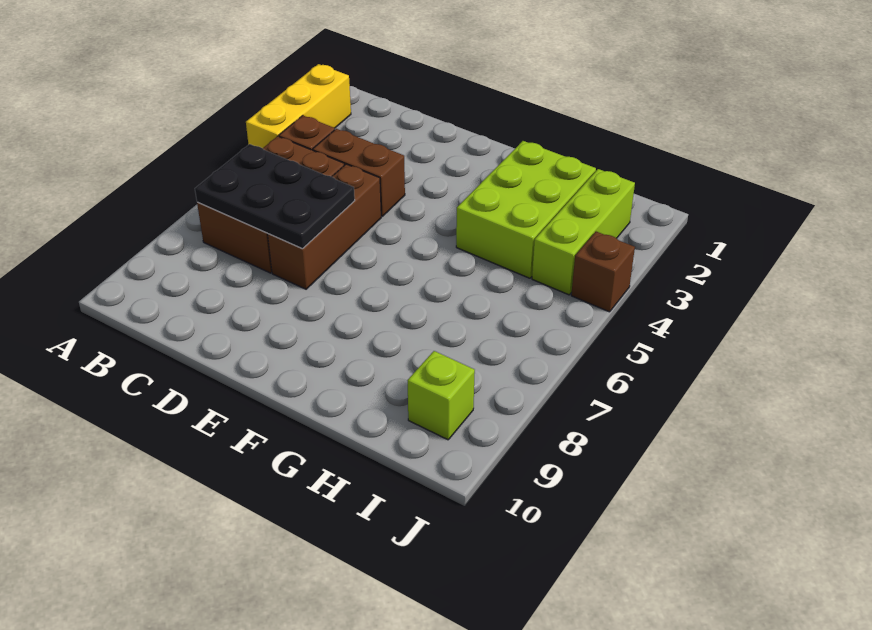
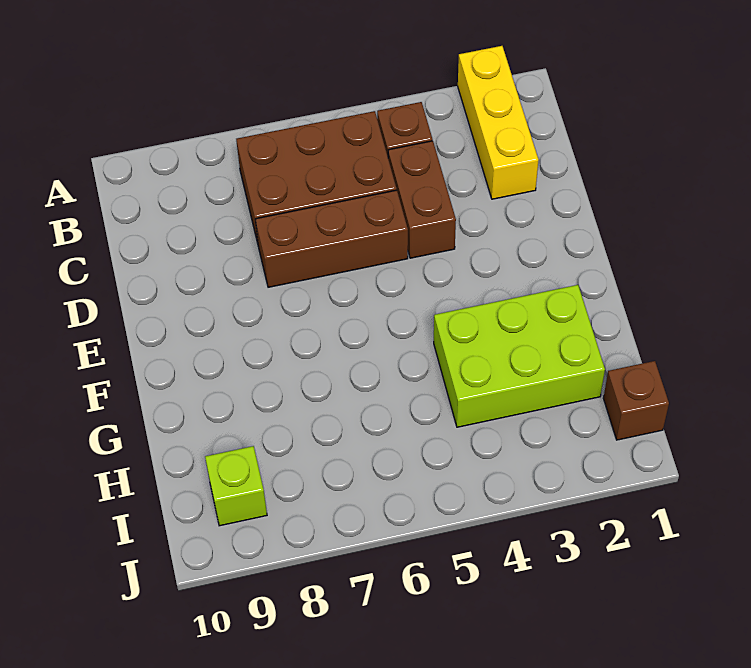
yellow 1x3 brick [246,64,351,148] -> yellow 1x3 brick turned to [458,46,539,199]
black 2x3 plate [195,144,355,249] -> none
lime 1x3 brick [532,169,635,295] -> none
brown 1x1 brick [571,232,635,312] -> brown 1x1 brick moved to [603,361,669,440]

